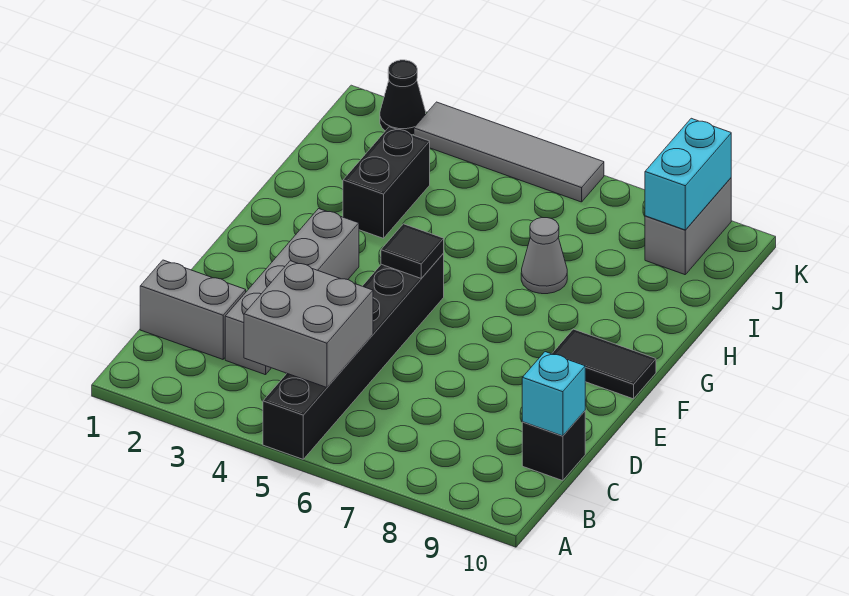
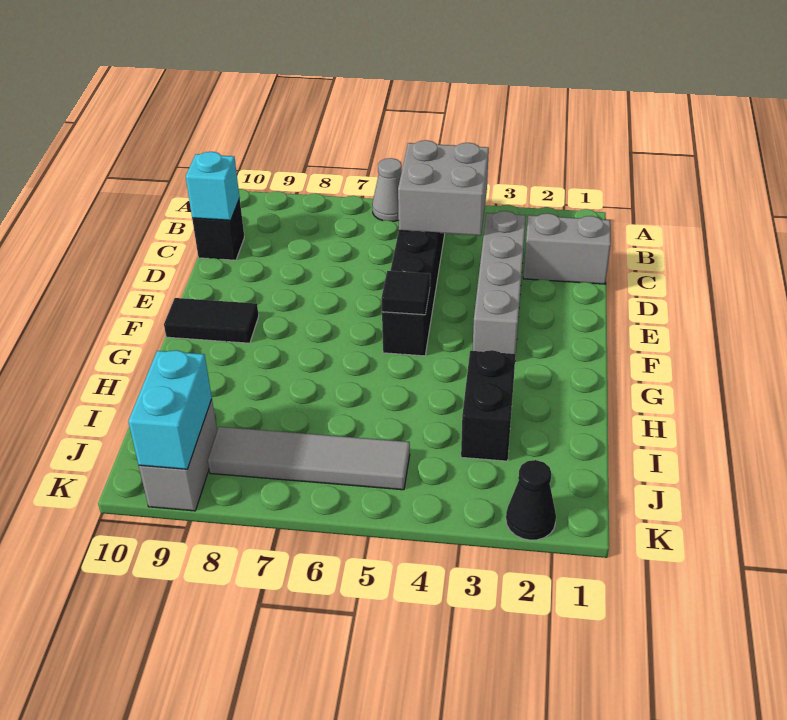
grey 1x1 cone [521,218,567,294] -> grey 1x1 cone moved to [372,158,402,221]
grey 1x4 tile [414,102,604,202] -> grey 1x4 tile moved to [208,427,410,490]

